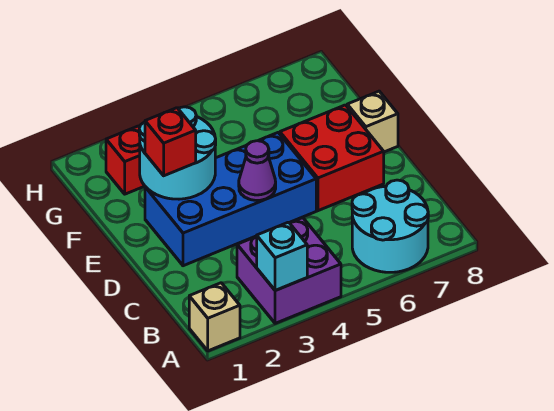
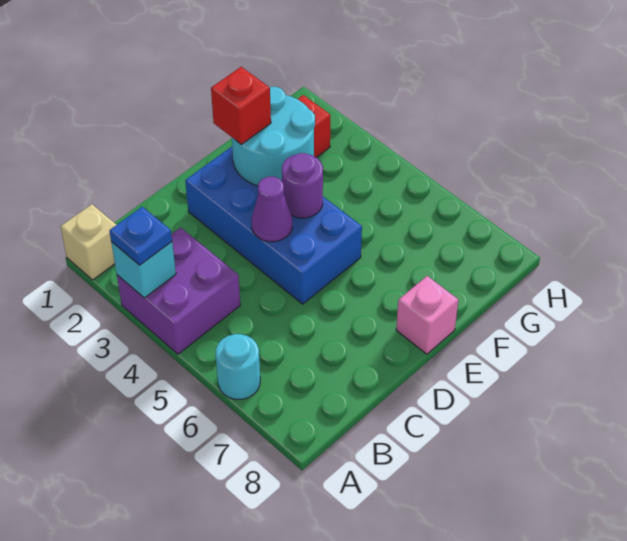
none -> blue 1x1 plate [109,207,172,265]
cyan 2x2 round brick [352,180,428,272] -> cyan 1x1 round brick [216,334,260,399]
red 2x2 brick [280,105,384,211] -> none
none -> purple 1x1 round brick [282,153,323,218]
tan 1x1 brick [347,91,398,152] -> pink 1x1 brick [396,276,458,354]

